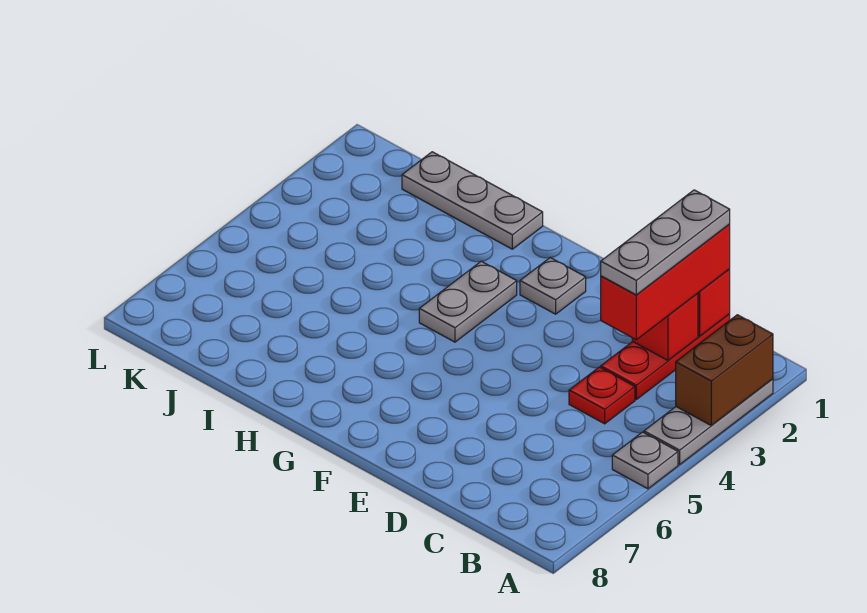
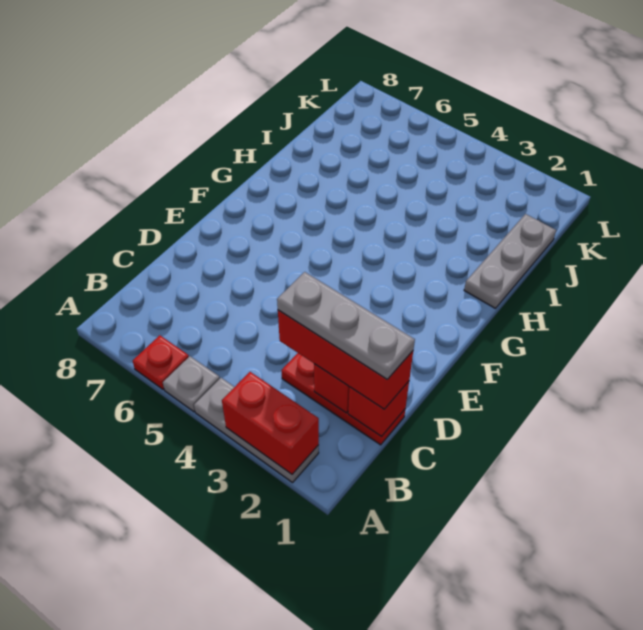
brown 1x2 brick [676,315,773,425] -> red 1x2 brick [222,372,319,474]
red 1x1 plate [569,367,635,424] -> red 1x1 plate moved to [133,335,189,390]
grey 1x1 plate [520,258,586,314] -> none
grey 1x2 plate [419,261,517,342] -> none

